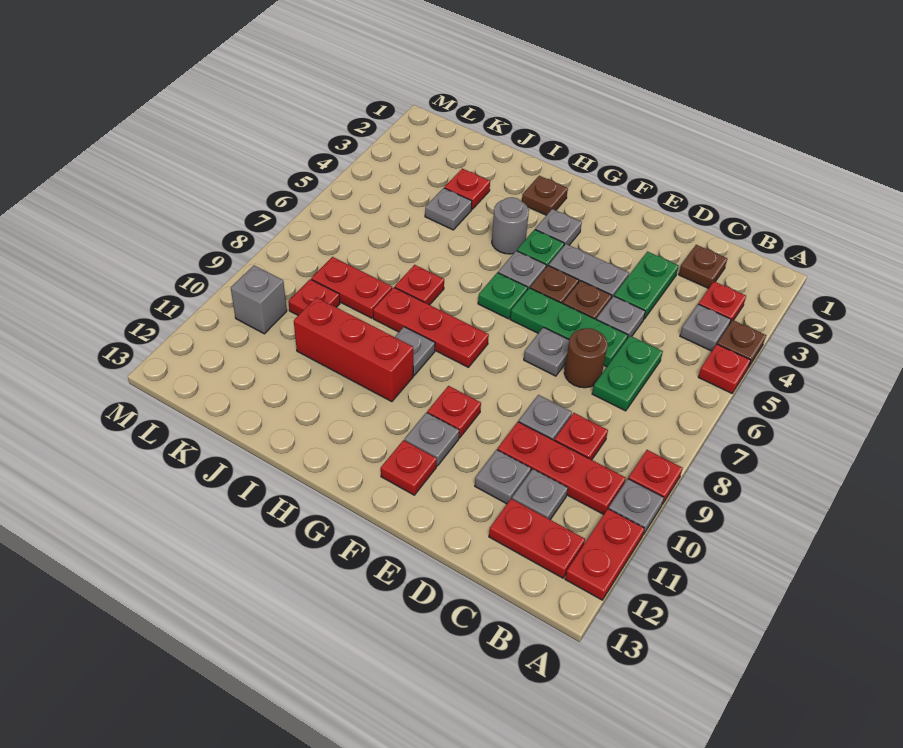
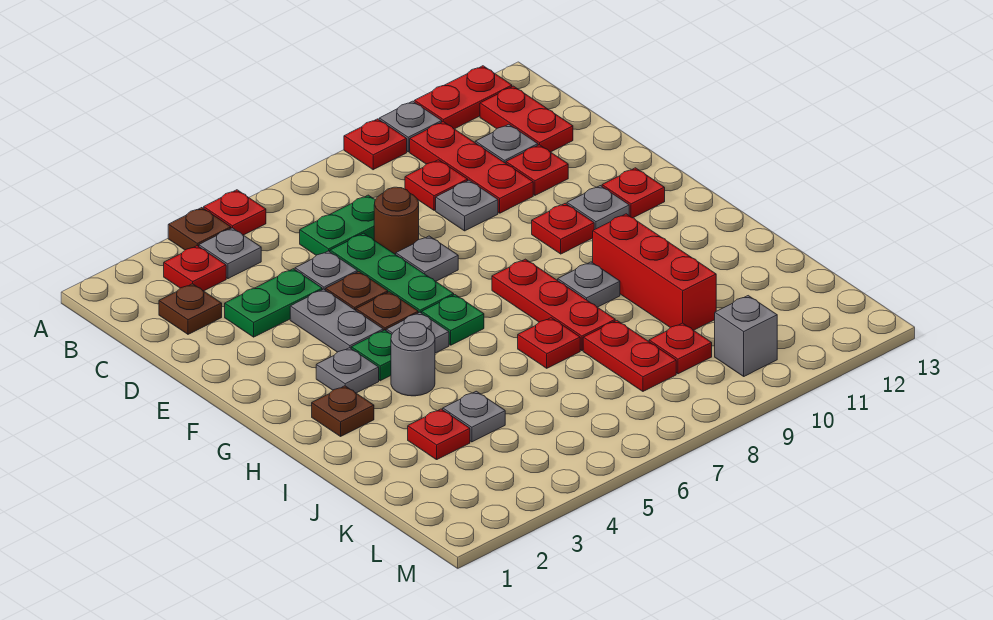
grey 1x1 plate [475,450,531,504] -> red 1x1 plate [506,145,568,195]

